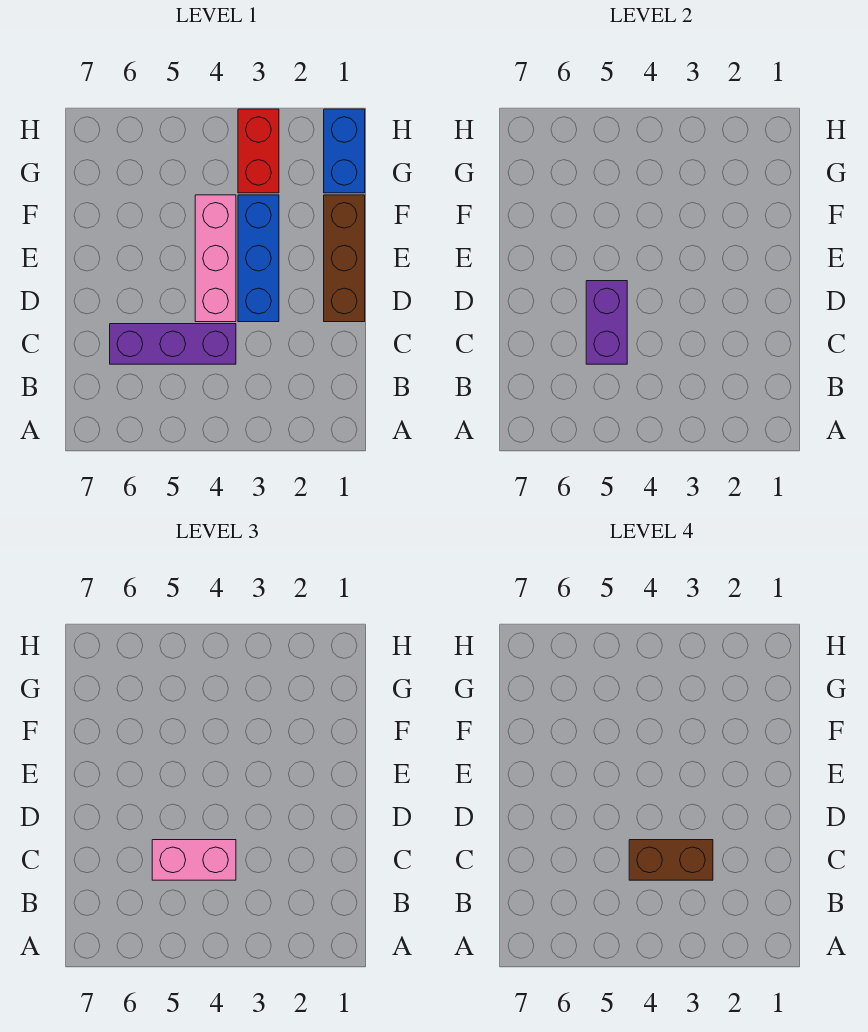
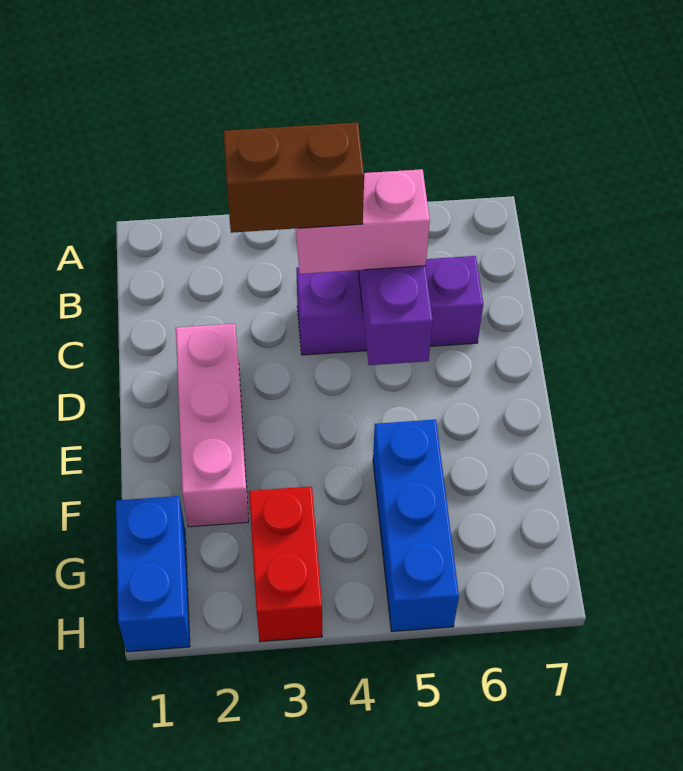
brown 1x3 brick [324,195,365,322] -> none
blue 1x3 brick [238,195,279,322] -> blue 1x3 brick moved to [373,419,459,632]
pink 1x3 brick [195,195,236,322] -> pink 1x3 brick moved to [176,324,249,527]

